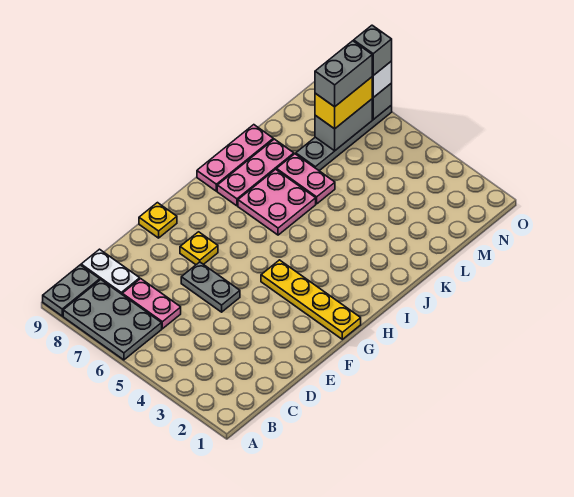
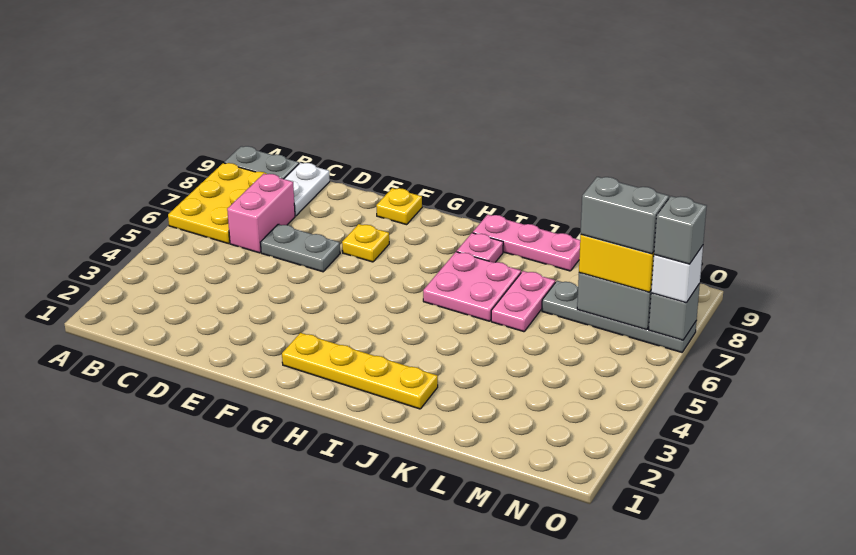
grey 2x3 plate [63,280,162,360] -> yellow 2x3 plate [168,163,267,244]
pink 1x2 plate [122,279,181,329] -> pink 1x2 brick [227,174,295,253]
grey 1x2 plate [181,262,240,312] -> grey 1x2 plate turned to [261,224,340,272]
yellow 1x4 plate [261,260,361,339] -> yellow 1x4 plate turned to [282,333,438,409]
pink 1x3 plate [217,139,294,206] -> pink 1x1 plate [456,233,503,263]

